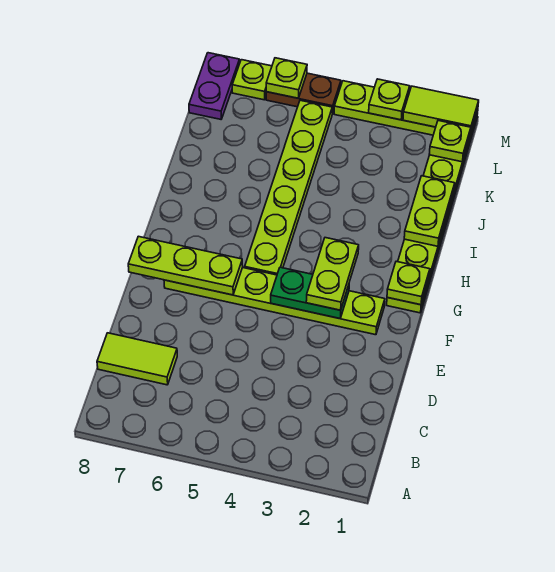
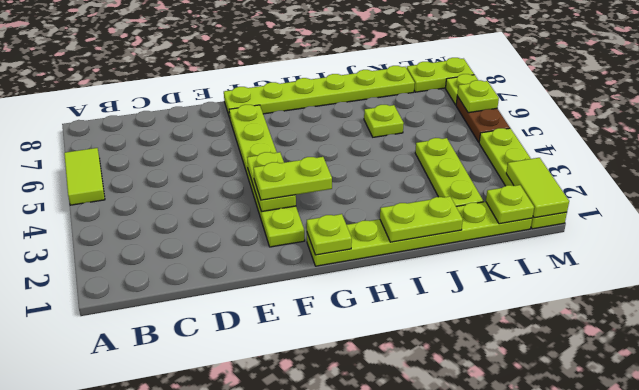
lime 1x2 tile [97,333,177,385] -> lime 1x2 tile moved to [64,148,105,205]
green 1x2 plate [271,267,349,319] -> lime 1x2 plate [247,152,296,212]
lime 1x3 plate [128,236,243,295] -> lime 1x3 plate moved to [415,138,483,206]
lime 1x6 plate [245,100,332,275] -> lime 1x6 plate moved to [224,66,415,118]
purple 1x2 plate [189,53,240,119] -> lime 1x2 plate [407,58,474,92]
lime 1x1 plate [369,79,410,120] -> lime 1x1 plate moved to [364,104,404,137]

